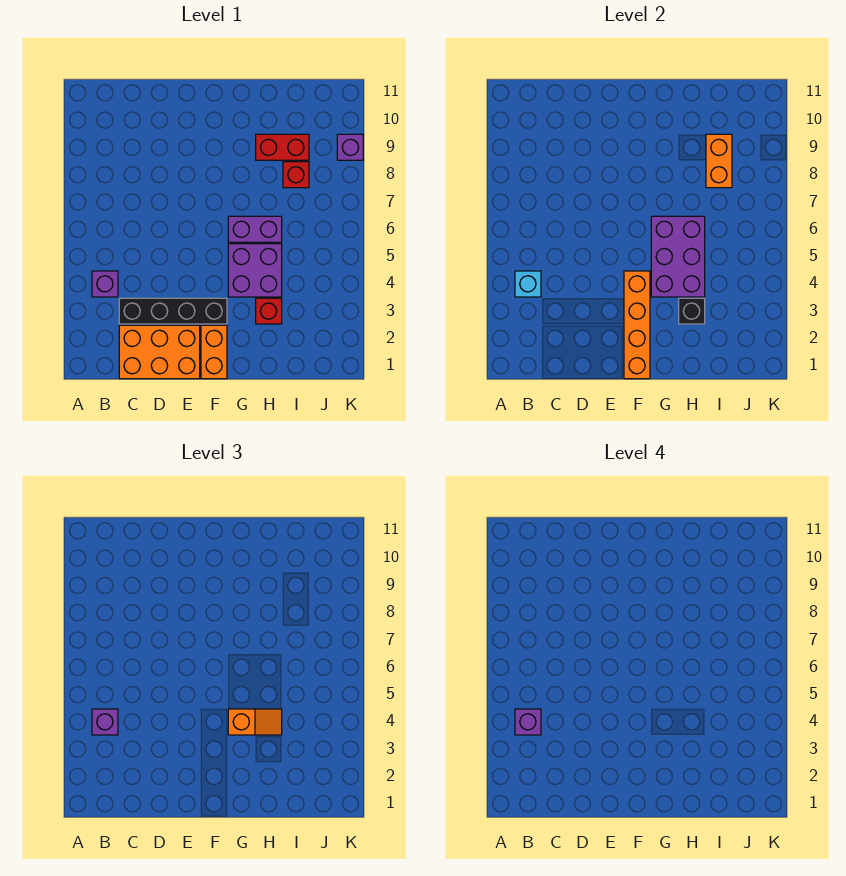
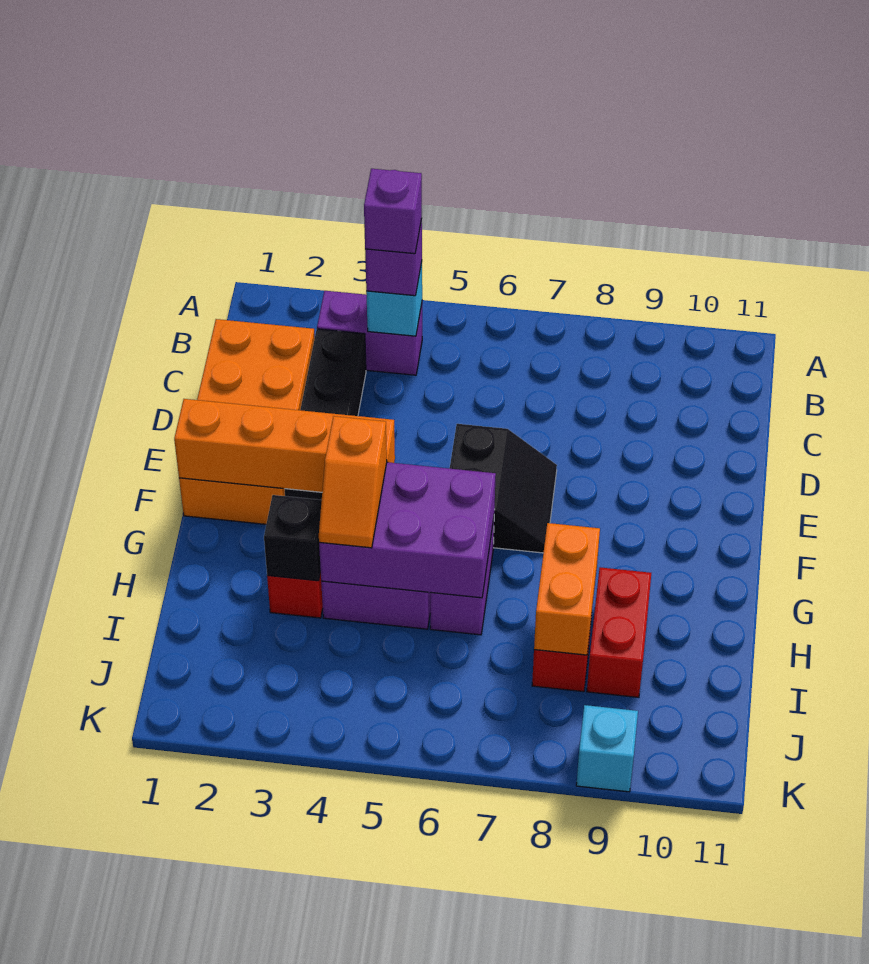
purple 1x1 brick [92,271,118,297] -> purple 1x2 brick [317,291,422,375]
none -> black 2x2 slope [450,424,557,553]
orange 1x2 brick [706,134,732,188] -> orange 1x2 brick turned to [534,523,600,655]
purple 1x1 brick [337,134,363,160] -> cyan 1x1 brick [576,705,638,792]

